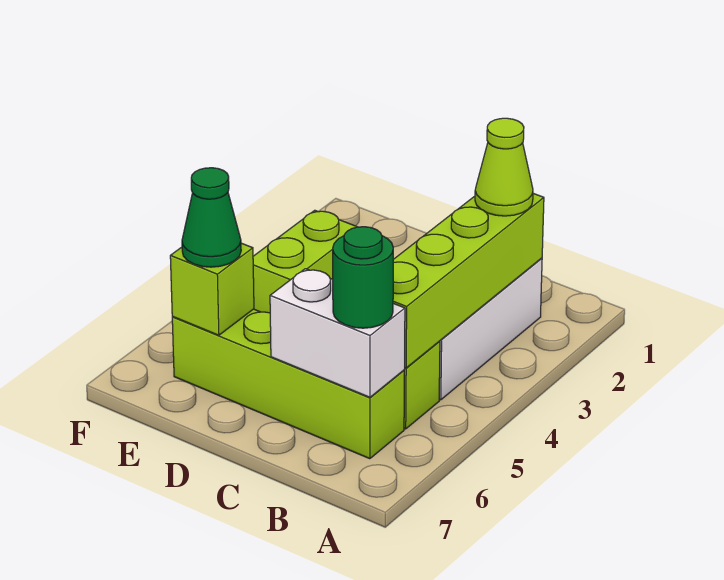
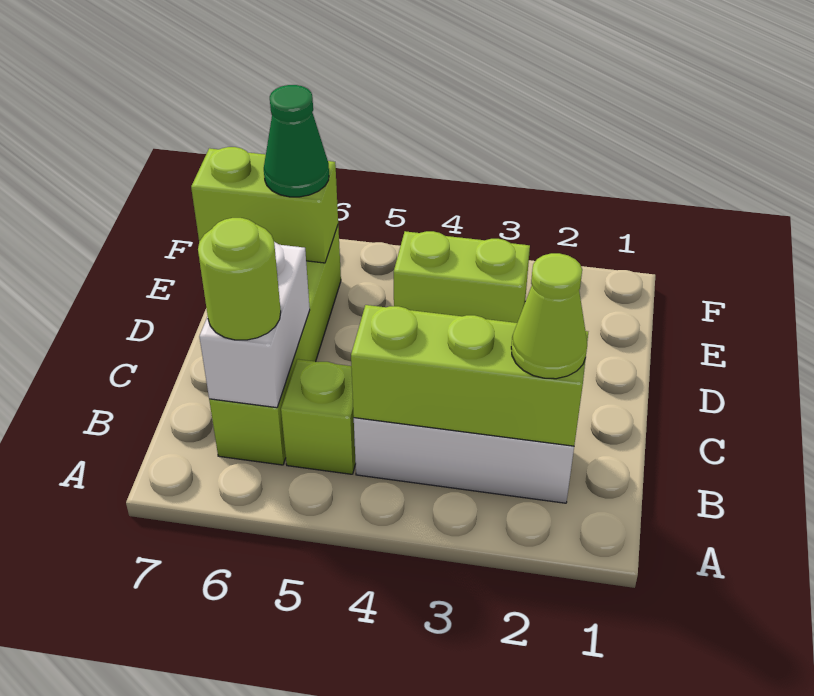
lime 1x4 brick [393,193,544,368] -> lime 1x3 brick [351,305,588,446]
green 1x1 round brick [333,227,393,328] -> lime 1x1 round brick [198,218,281,340]
lime 1x1 brick [170,243,254,335] -> lime 1x2 brick [191,147,338,263]

